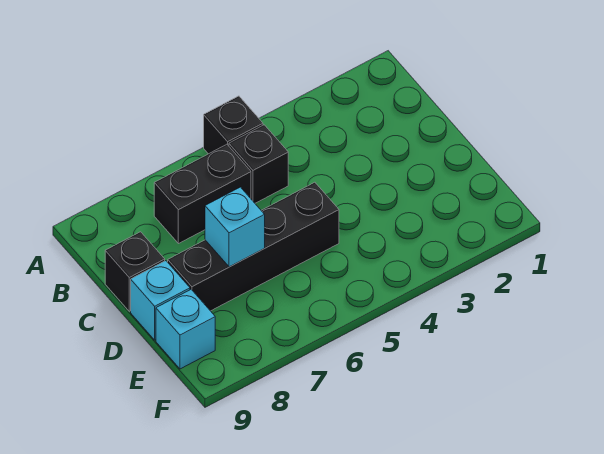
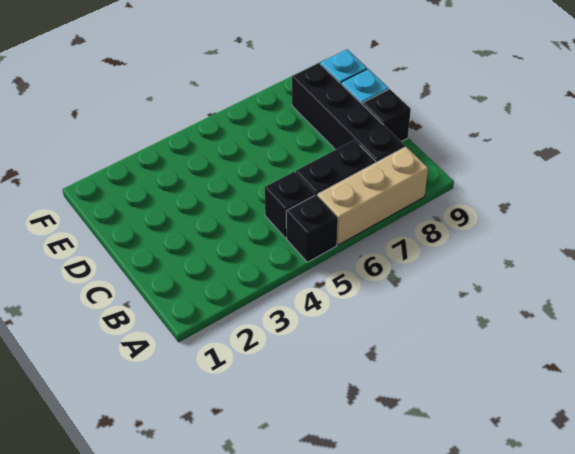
none -> tan 1x3 brick [318,147,428,245]
black 1x4 brick [168,182,339,311] -> black 1x4 brick turned to [292,63,405,162]
cyan 1x1 brick [205,187,265,267] -> none

